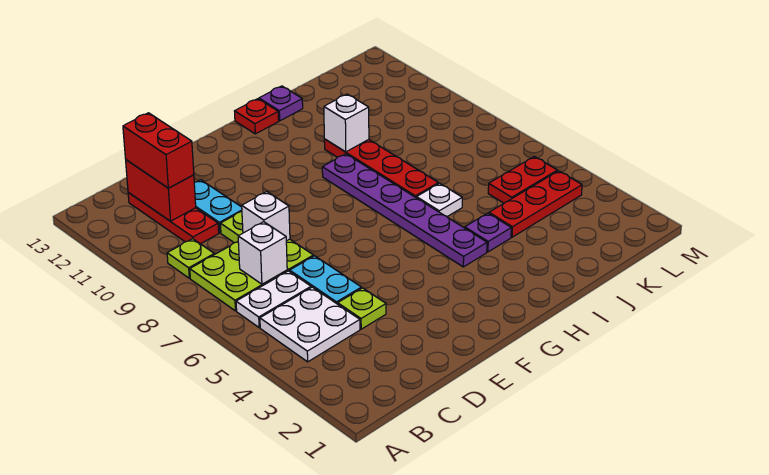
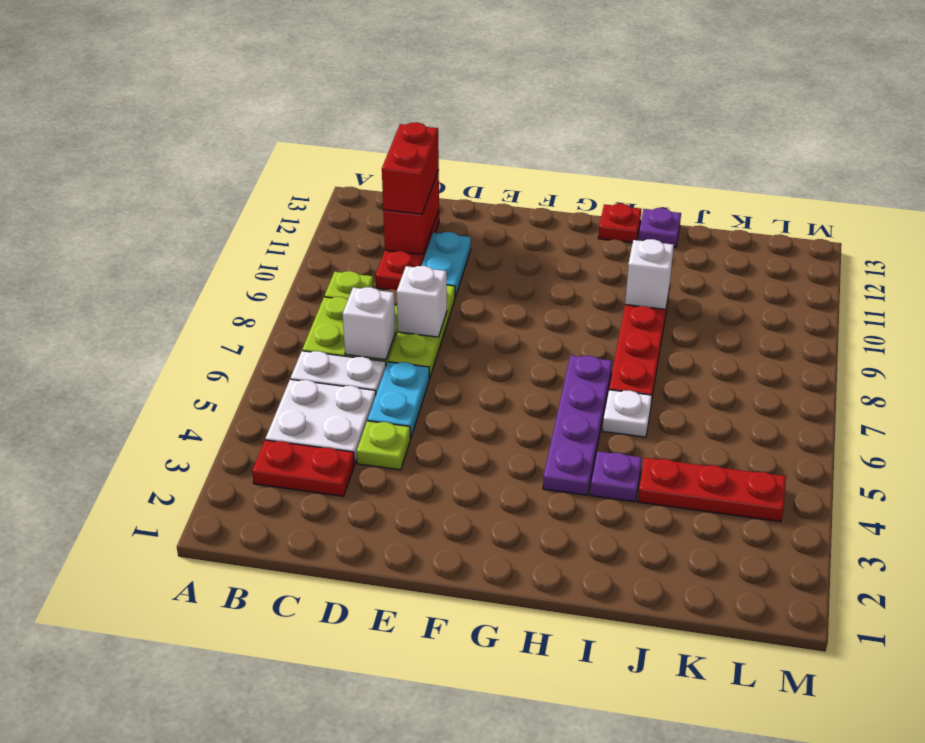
purple 1x6 plate [322,154,487,267] -> purple 1x4 plate [543,355,612,495]
red 1x2 plate [488,157,557,203] -> red 1x2 plate moved to [252,440,355,496]

